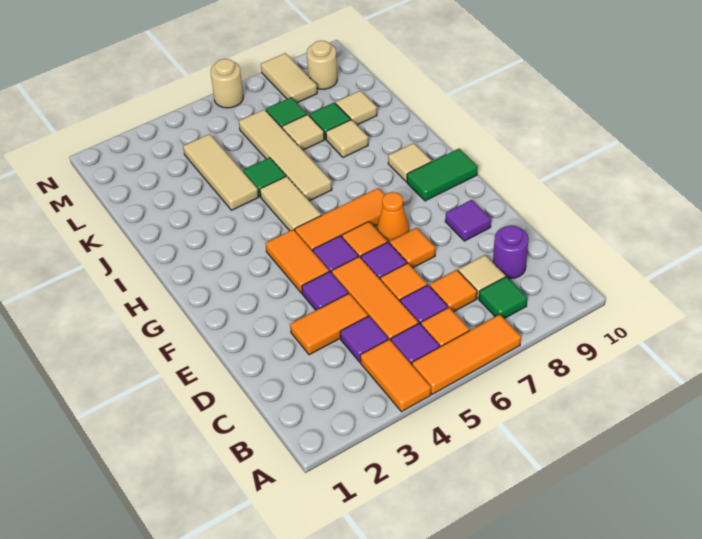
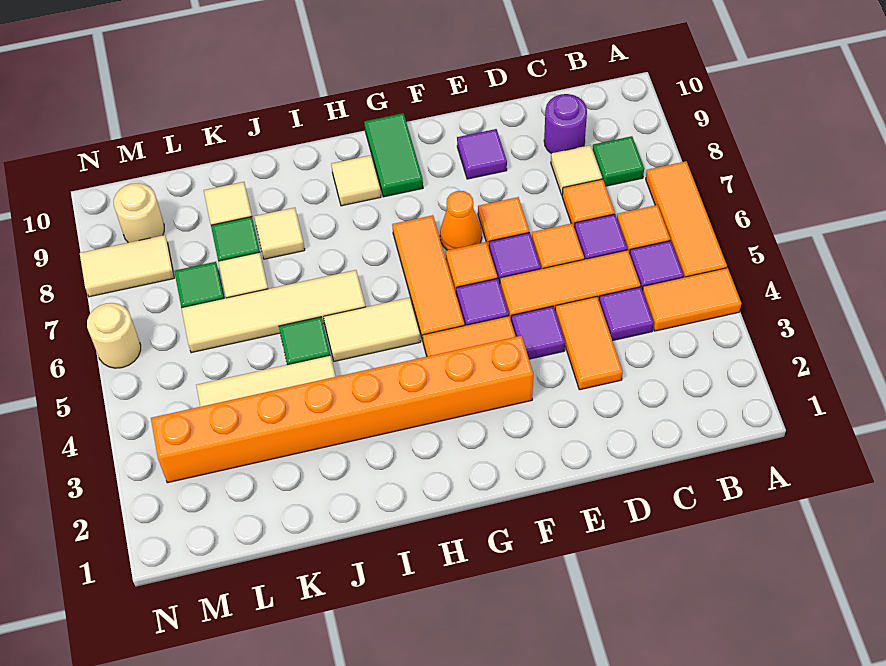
none -> orange 1x8 brick [151,336,533,483]

